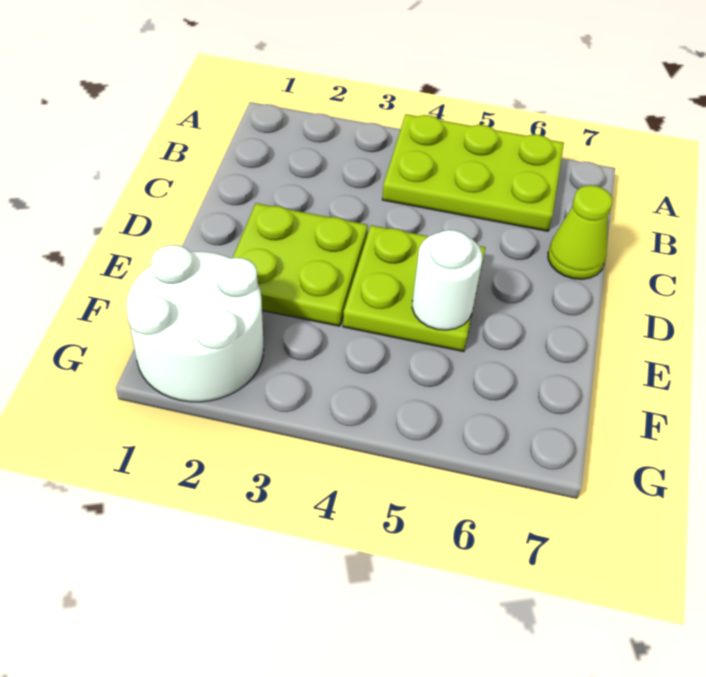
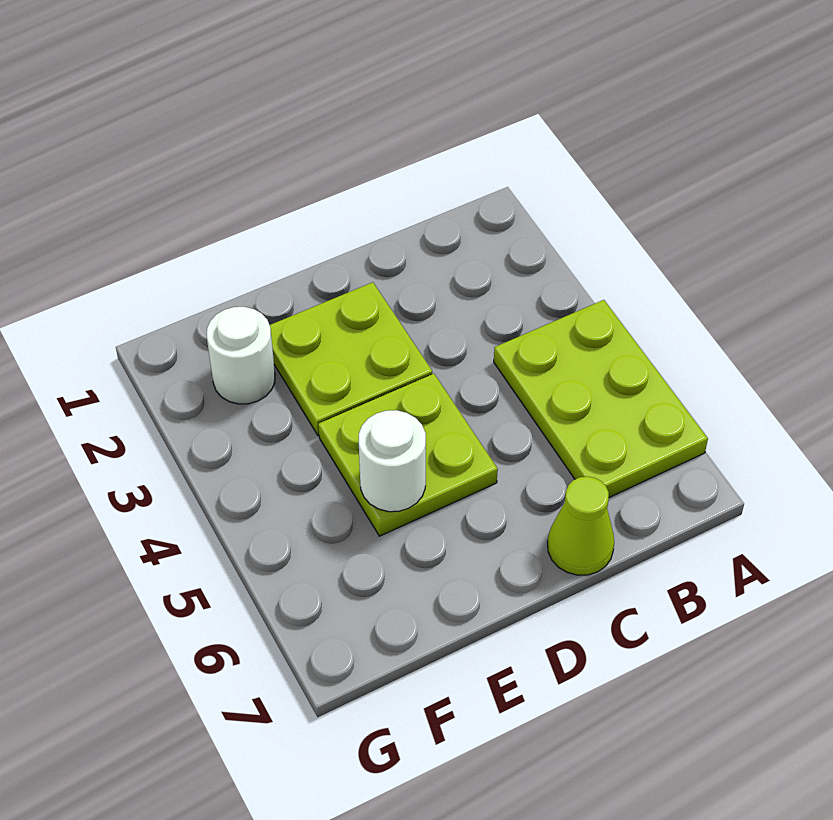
white 2x2 round brick [126,245,264,402] -> white 1x1 round brick [207,307,275,404]

